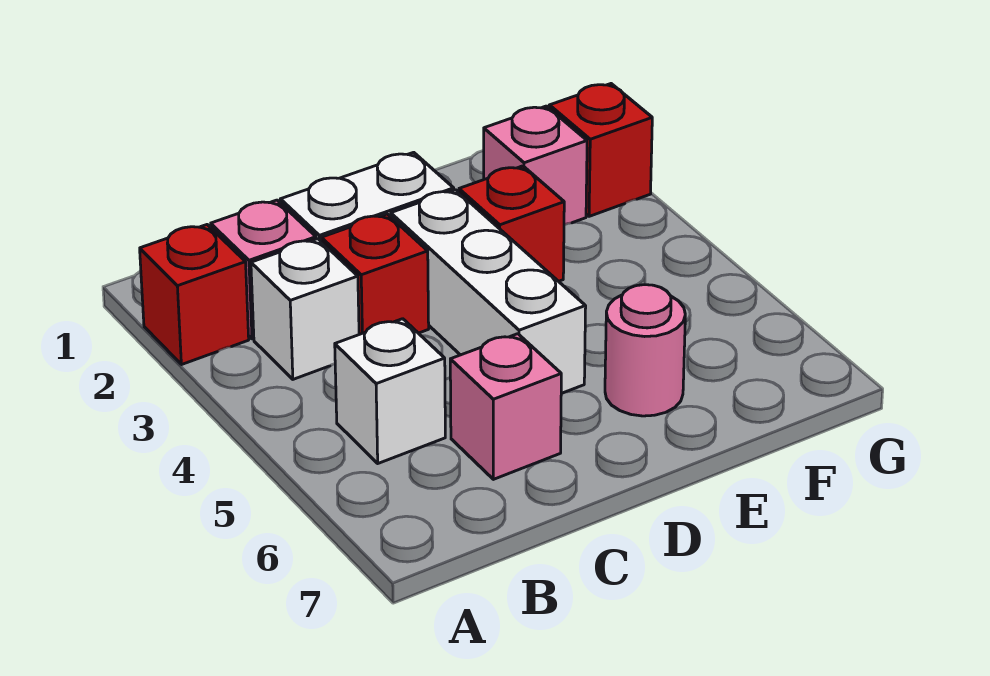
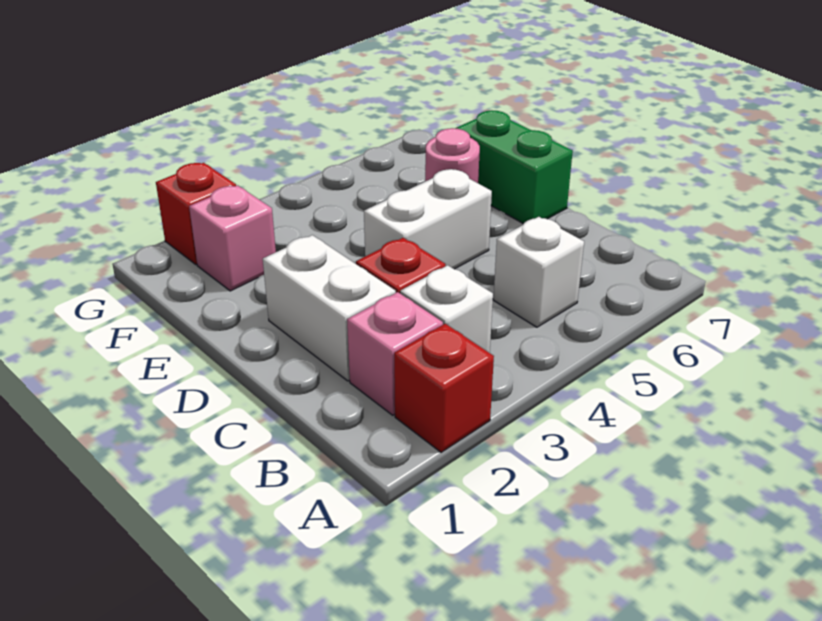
pink 1x1 brick [450,334,562,479] -> none
white 1x3 brick [391,190,586,393] -> white 1x2 brick [364,169,492,269]
none -> green 1x2 brick [455,111,573,224]
red 1x1 brick [459,166,564,281] -> none

